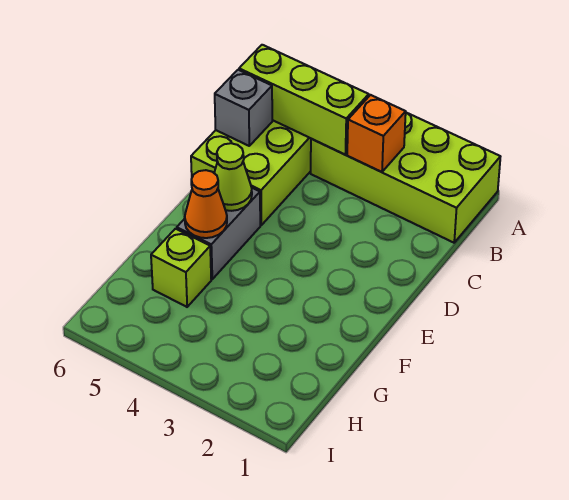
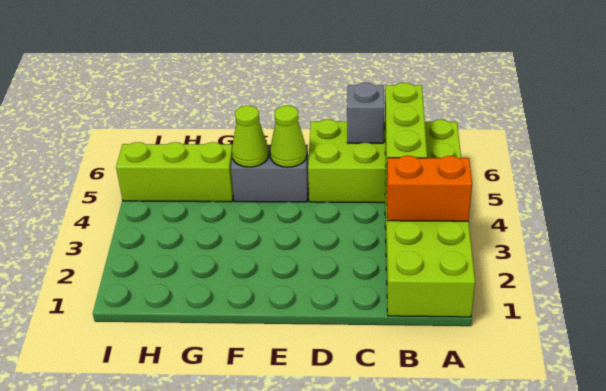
orange 1x1 brick [347,95,406,172] -> orange 1x2 brick [386,156,472,221]
orange 1x1 cone [185,170,227,238] -> lime 1x1 cone [232,106,269,167]
lime 1x1 brick [151,229,211,307] -> lime 1x3 brick [116,142,233,202]

